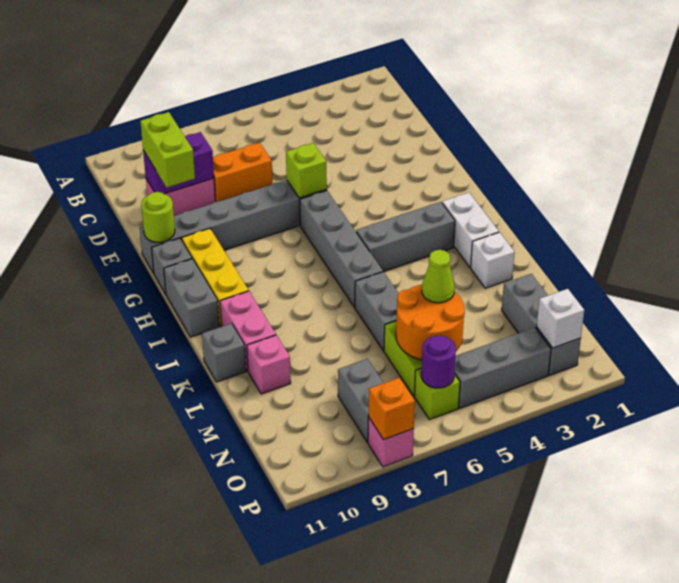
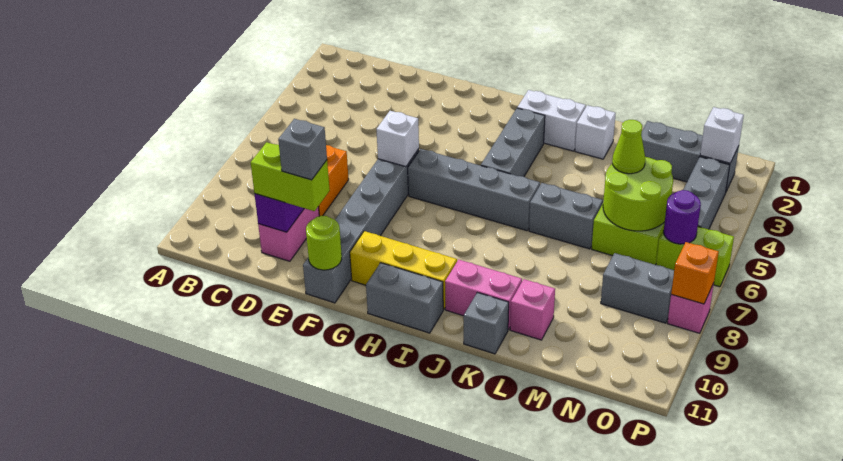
lime 1x1 brick [286,143,327,198] -> white 1x1 brick [376,111,419,167]
grey 1x1 brick [152,238,192,294] -> grey 1x1 brick moved to [278,119,327,180]
orange 2x2 round brick [396,285,465,360] -> lime 2x2 round brick [603,157,673,231]
lime 1x1 brick [414,368,460,420] -> lime 1x2 brick [656,227,734,287]

